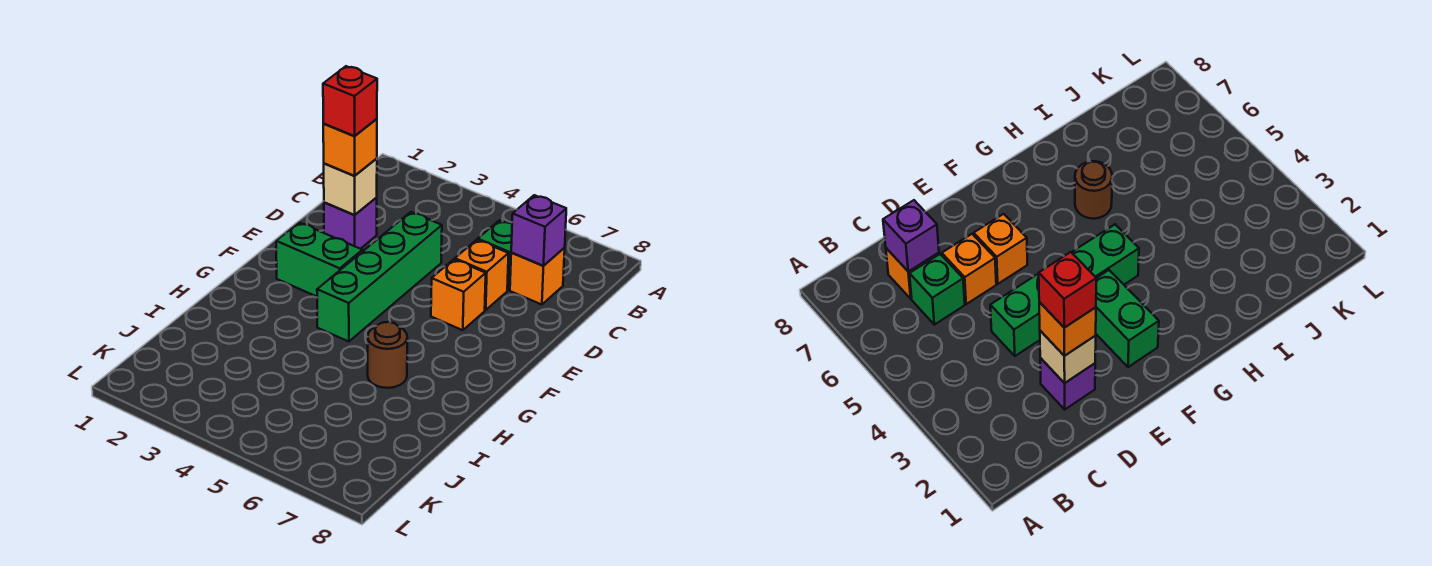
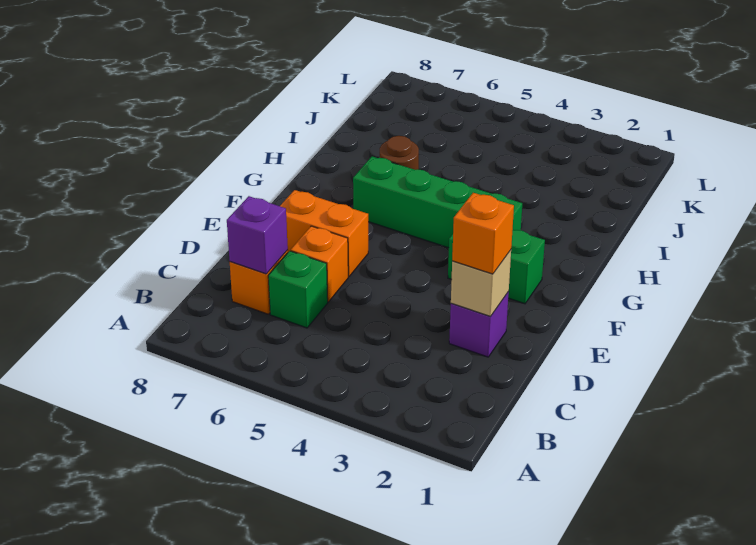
red 1x1 brick [323,66,377,136] -> none
green 1x4 brick [317,212,442,342] -> green 1x4 brick turned to [353,156,522,248]
orange 1x1 brick [431,259,486,330] -> orange 1x2 brick [280,190,368,276]

